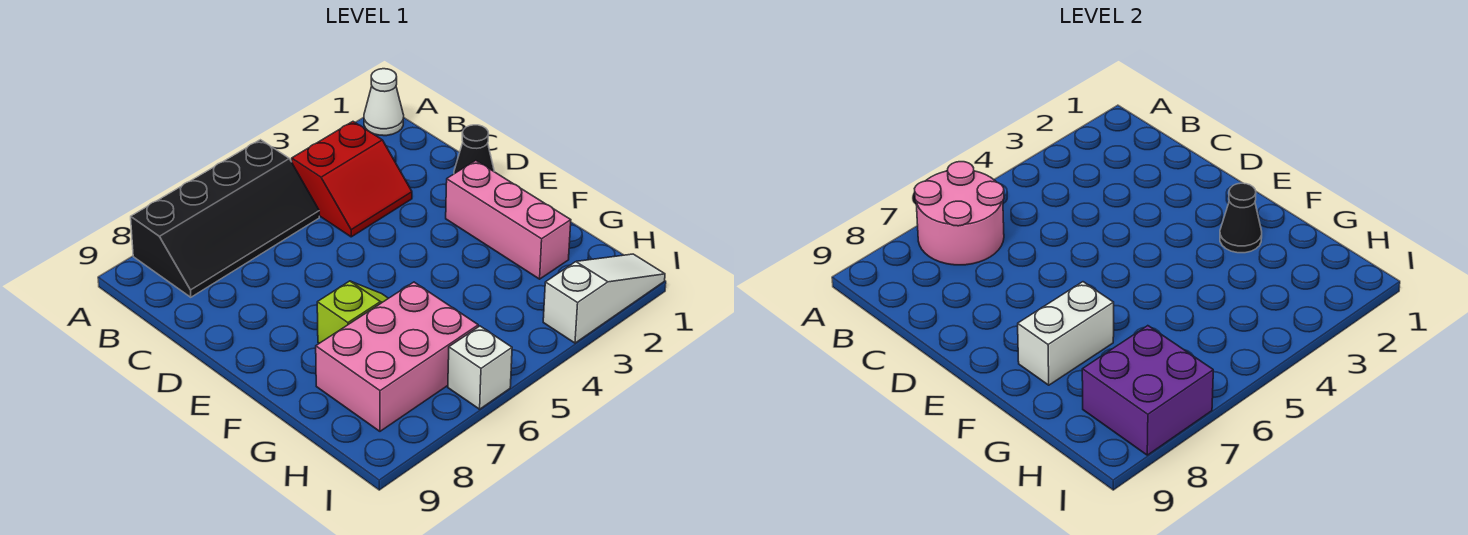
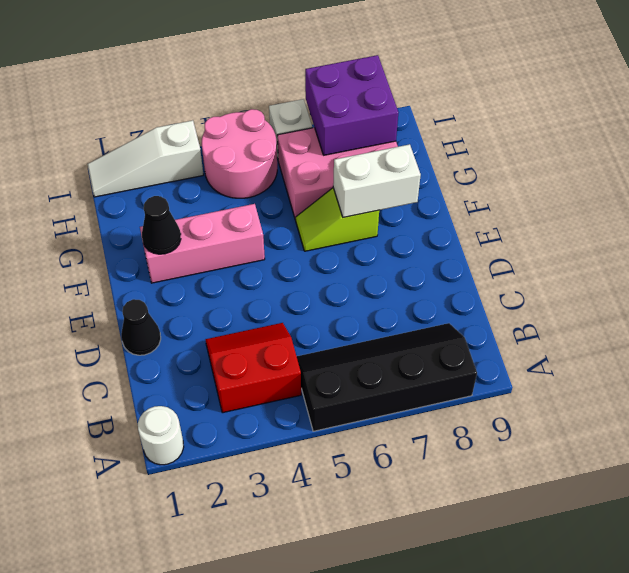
white 1x1 cone [364,69,404,136] -> white 1x1 round brick [138,406,184,465]
pink 2x2 round brick [914,162,1004,265] -> pink 2x2 round brick moved to [202,109,277,198]
pink 1x3 brick [446,161,571,279] -> pink 1x3 brick turned to [140,204,265,283]

